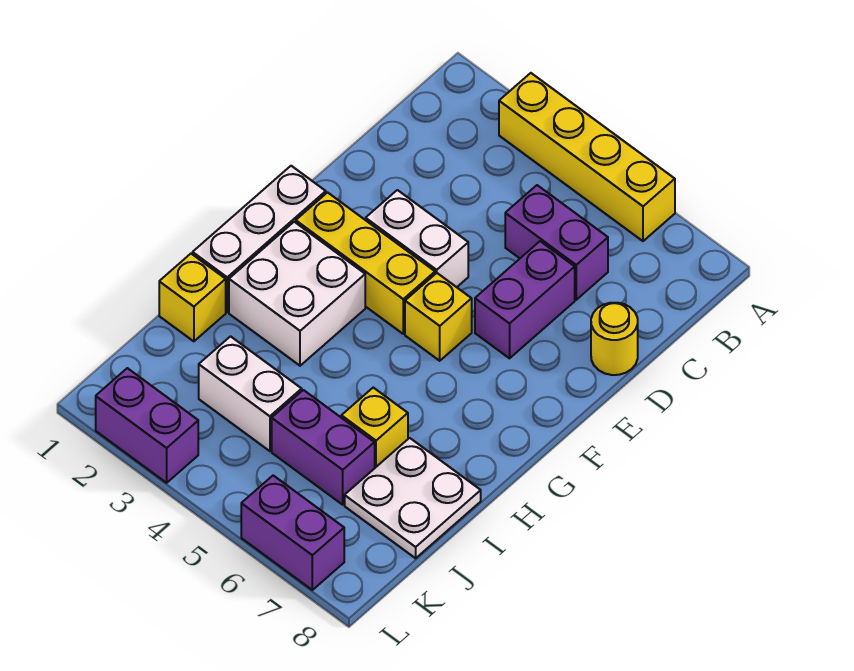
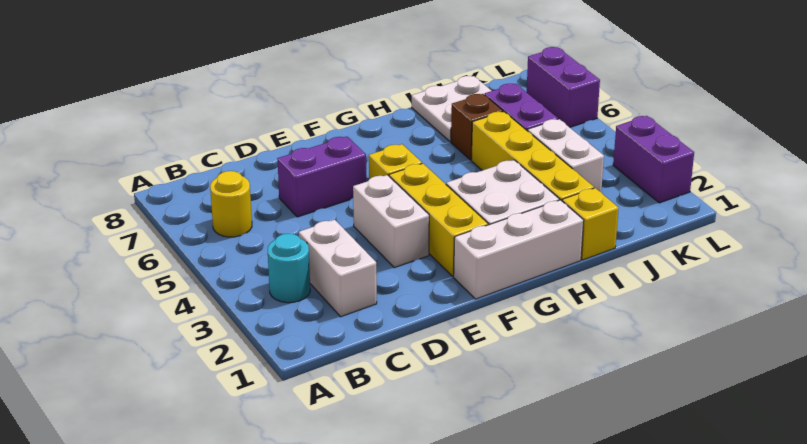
yellow 1x4 brick [499,73,675,241] -> yellow 1x4 brick moved to [471,112,594,201]
none -> cyan 1x1 round brick [268,234,310,303]
none -> white 1x2 brick [299,220,377,317]
purple 1x2 brick [505,185,608,300] -> none
yellow 1x1 round brick [591,303,638,375] -> yellow 1x1 round brick moved to [210,171,252,237]
yellow 1x1 brick [341,388,408,468] -> brown 1x1 brick [451,94,503,160]

